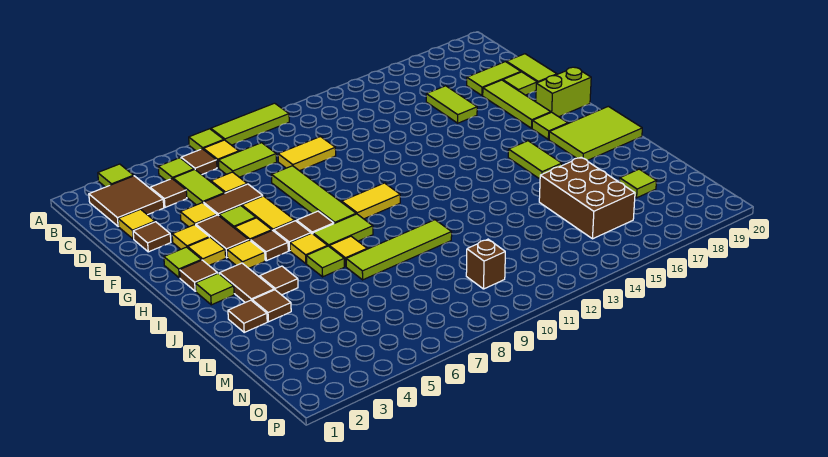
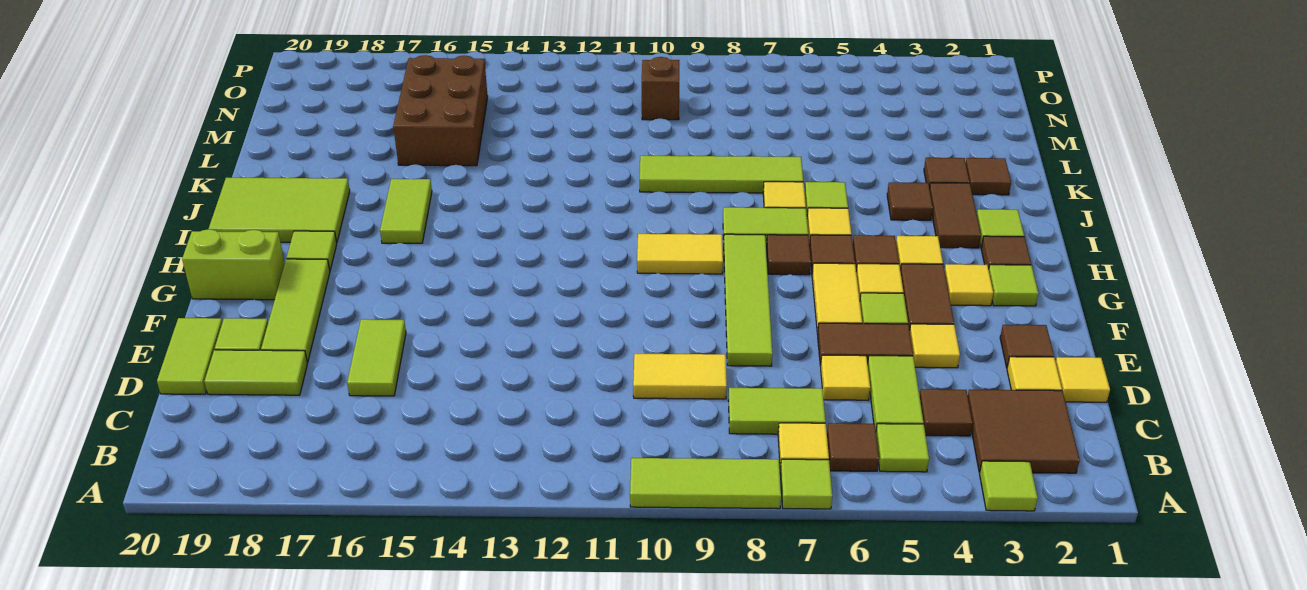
yellow 1x1 tile [172,225,209,249] -> yellow 1x1 tile moved to [1056,357,1110,402]
lime 1x1 tile [620,169,656,198] -> none

